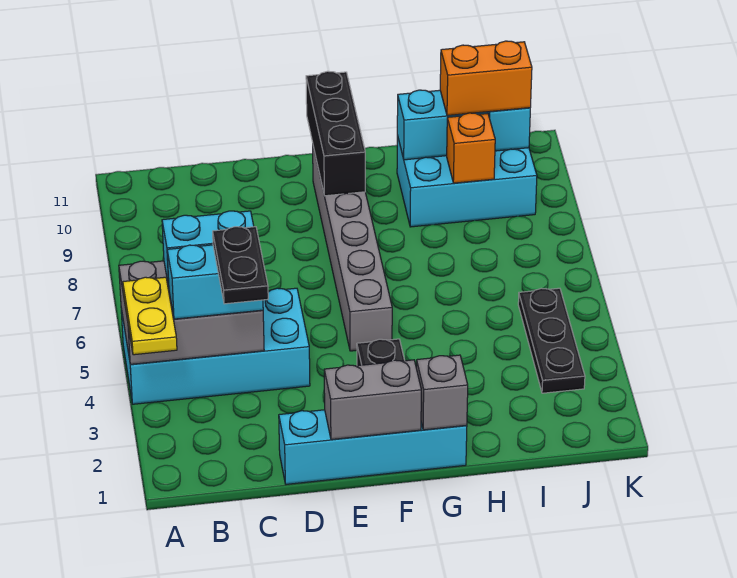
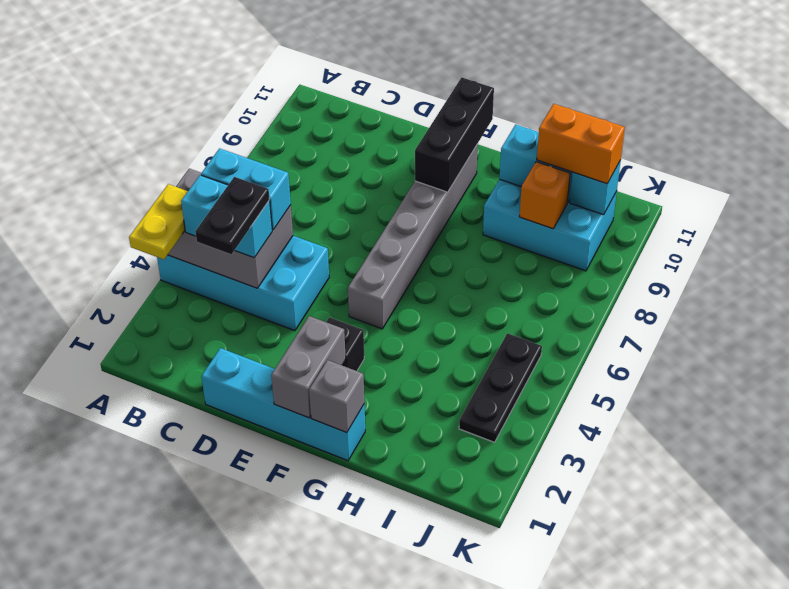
grey 1x2 brick [324,360,421,440] -> grey 1x2 brick turned to [271,316,346,418]

